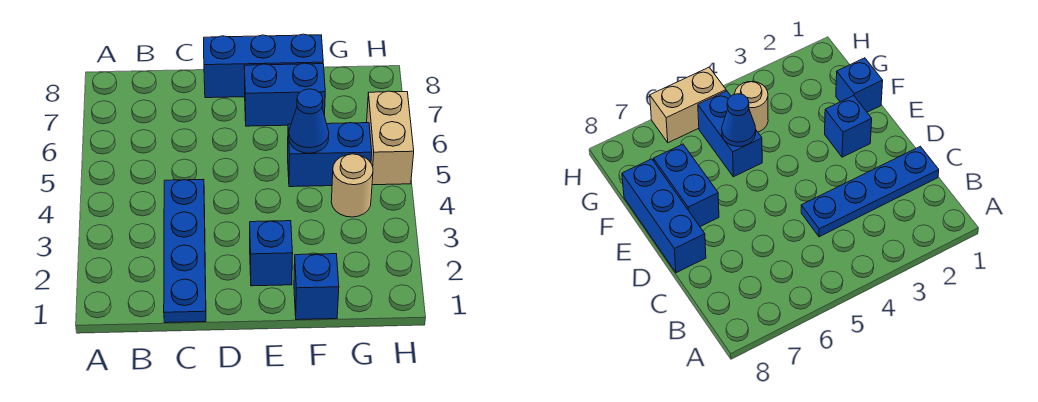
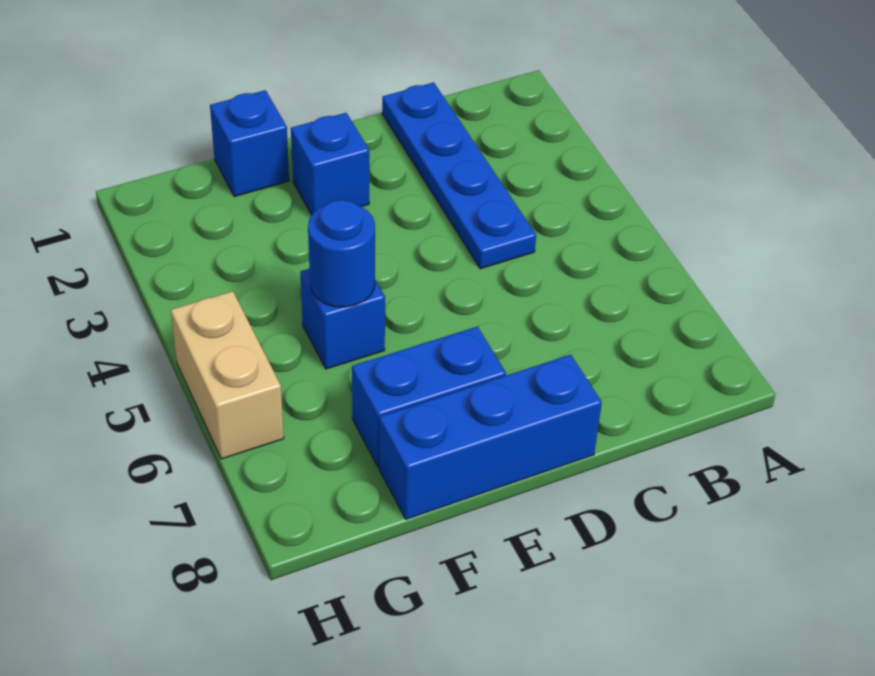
blue 1x2 brick [288,123,372,187] -> blue 1x1 brick [300,269,385,369]
blue 1x1 cone [289,89,329,153] -> blue 1x1 round brick [308,200,375,307]
tan 1x1 round brick [331,154,373,217] -> none

